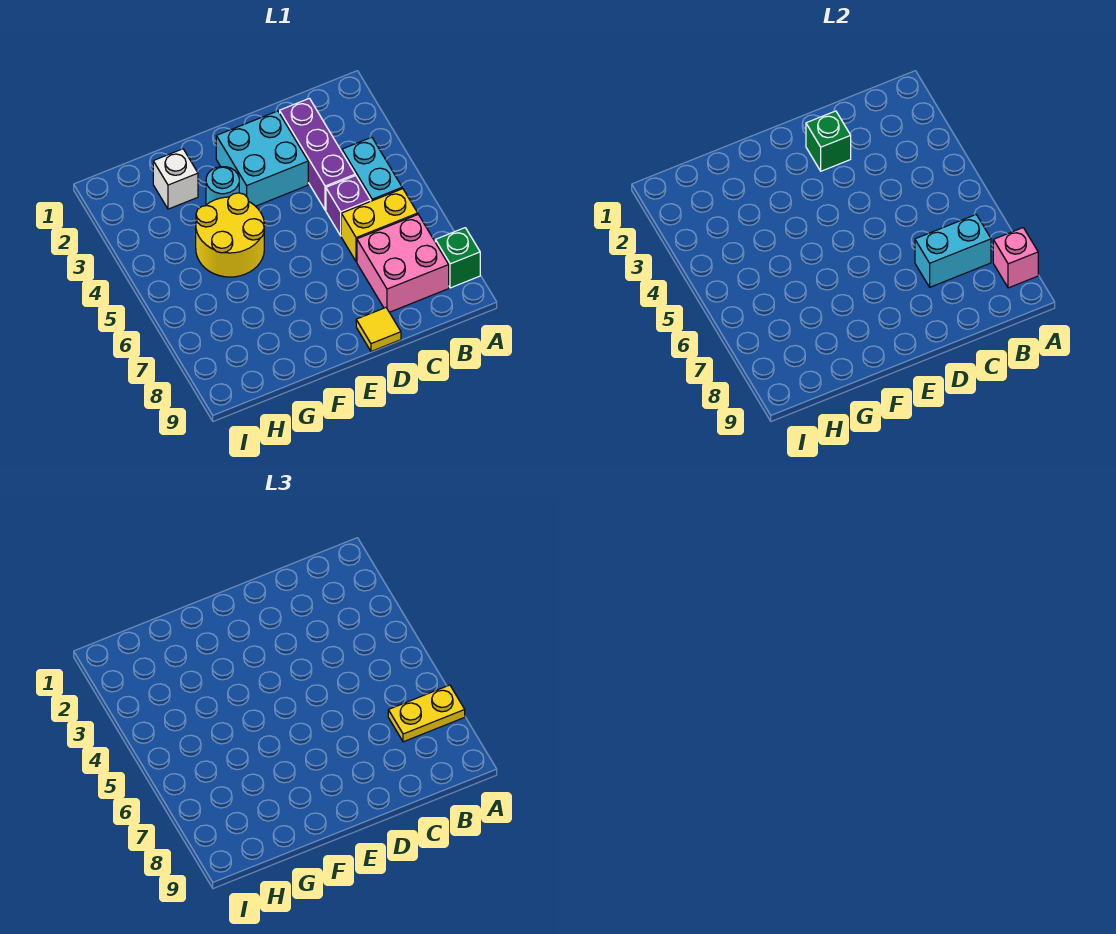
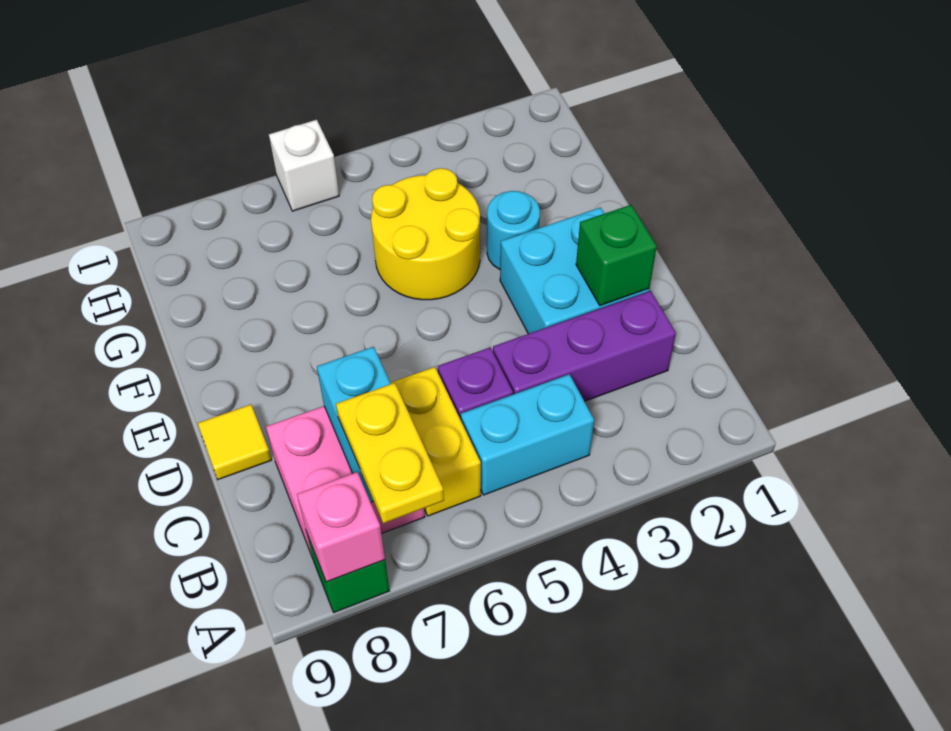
white 1x1 brick [153,149,198,209] -> white 1x1 brick moved to [269,120,339,211]

